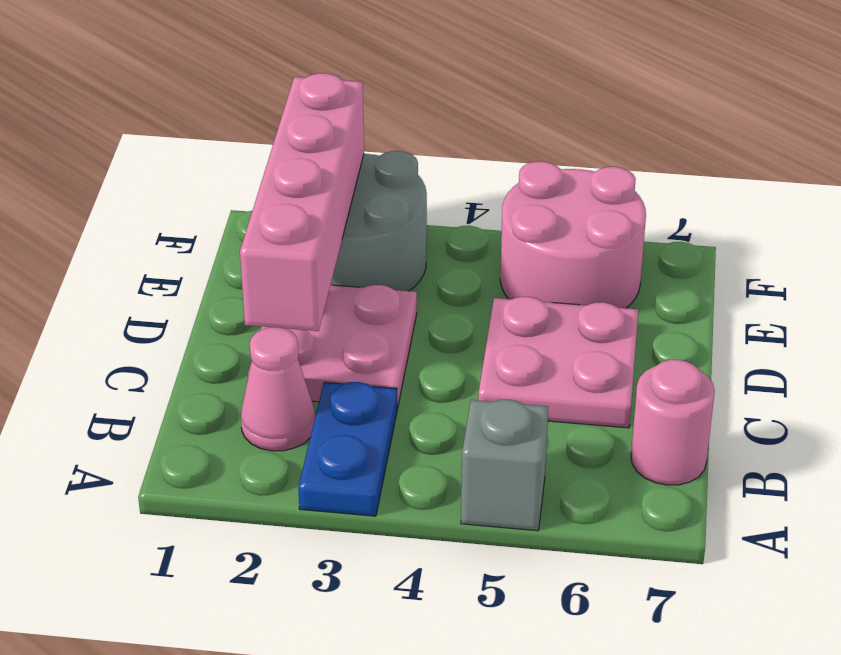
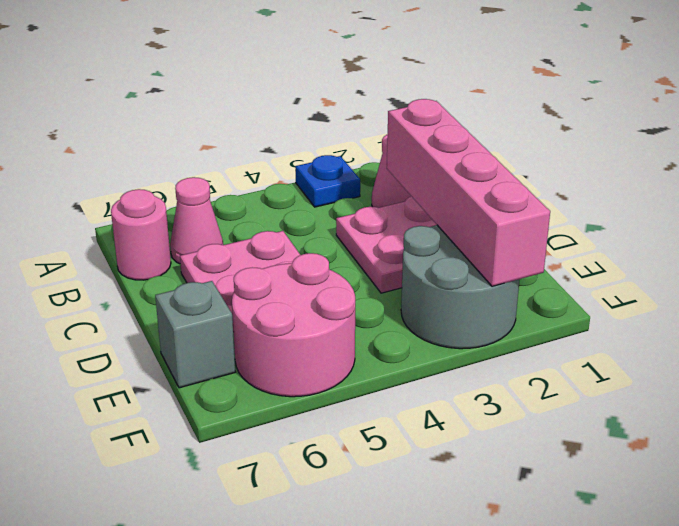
blue 1x2 plate [298,382,397,516] -> blue 1x1 plate [295,155,360,207]
grey 1x1 brick [461,400,548,531] -> grey 1x1 brick moved to [155,281,235,388]
none -> pink 1x1 cone [170,177,223,264]

